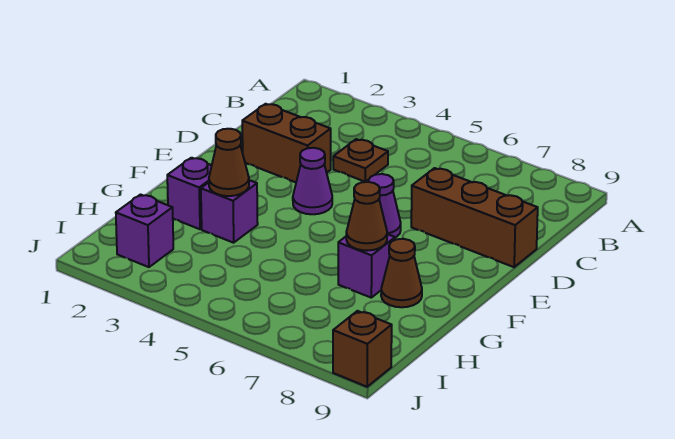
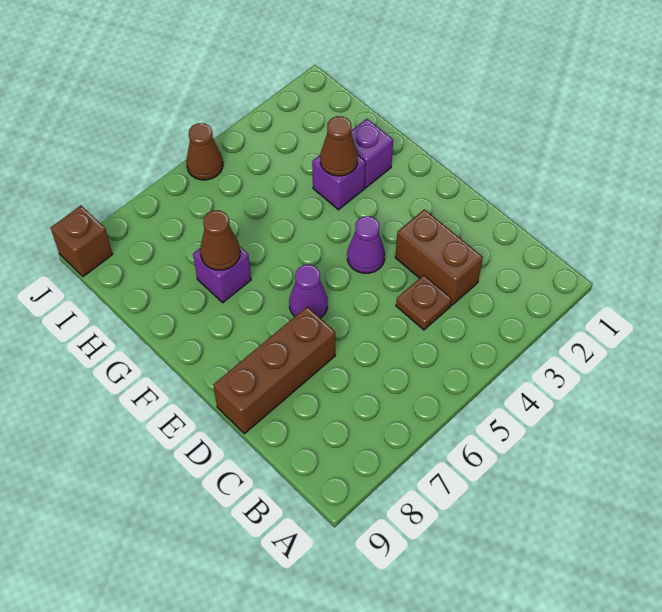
brown 1x2 brick [242,104,331,182] -> brown 1x2 brick turned to [395,209,483,305]
brown 1x1 cone [381,239,422,307] -> brown 1x1 cone moved to [186,123,223,180]
purple 1x1 brick [116,195,173,267] -> none

